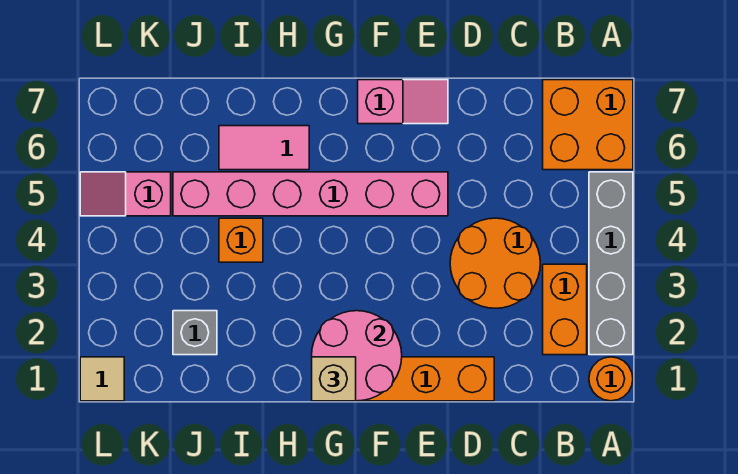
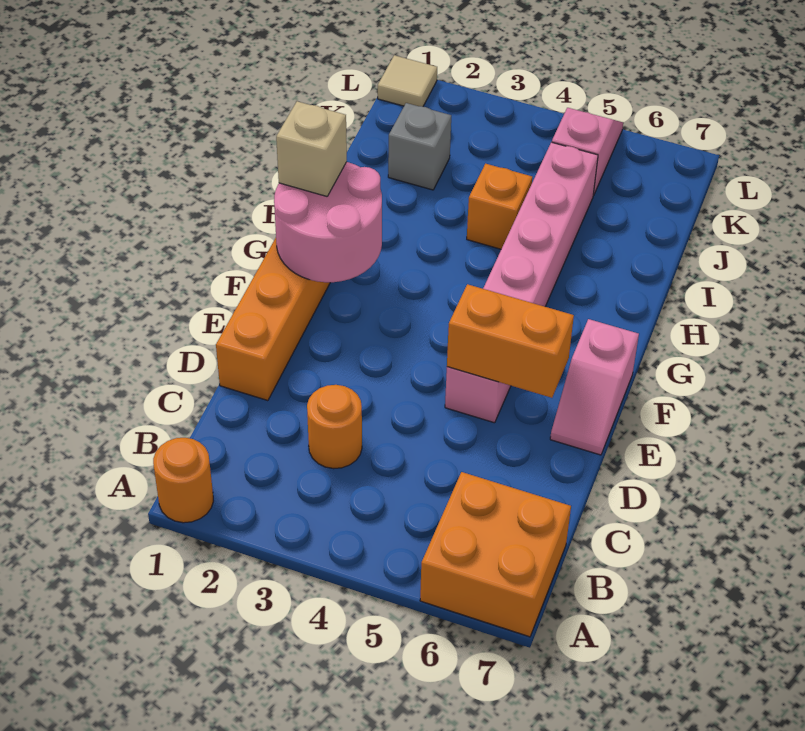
grey 1x4 brick [589,172,633,355] -> none
orange 1x2 brick [543,264,587,355] -> orange 1x2 brick moved to [447,284,574,398]
orange 2x2 round brick [450,218,540,308] -> orange 1x1 round brick [307,385,362,469]
pink 1x2 tile [219,126,309,170] -> none

